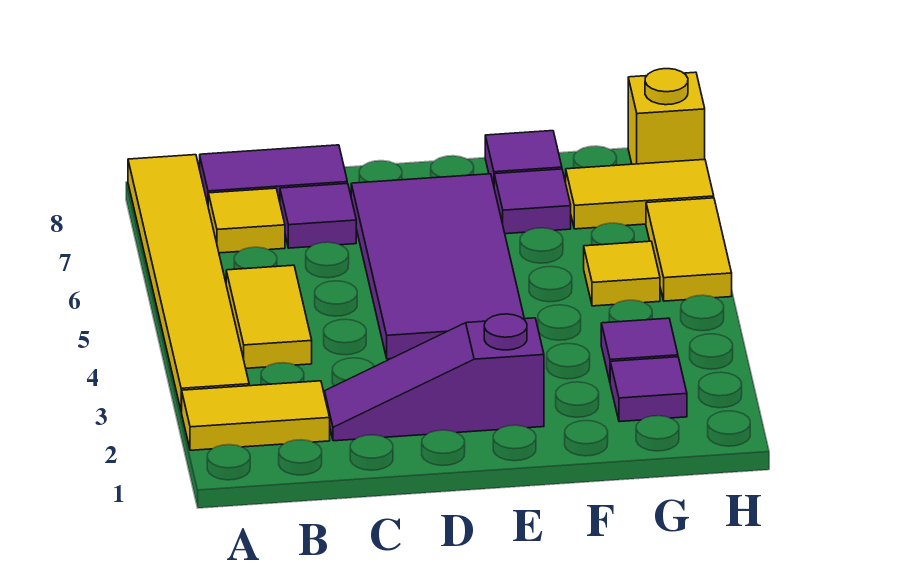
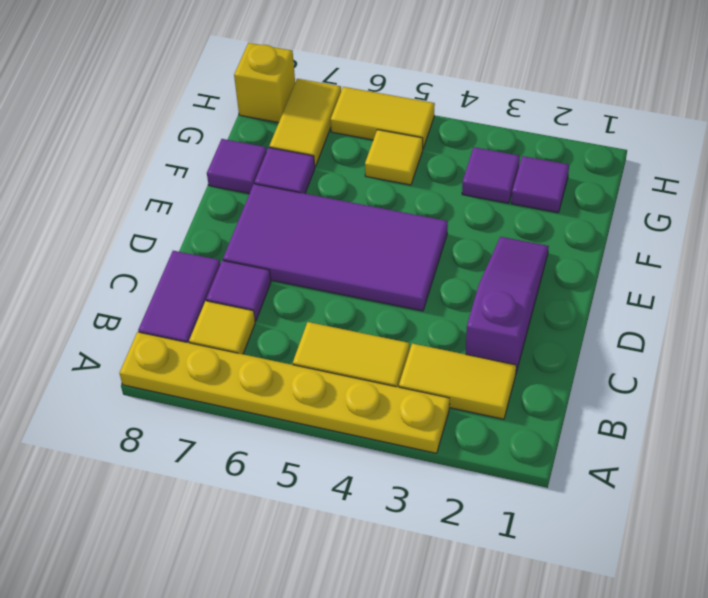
yellow 1x2 tile [182,381,330,450] -> yellow 1x2 tile turned to [399,343,516,419]
yellow 1x6 tile [128,155,249,412] -> yellow 1x6 plate [120,332,450,453]
purple 1x3 slope [325,314,544,441] -> purple 1x3 slope turned to [466,237,549,373]

